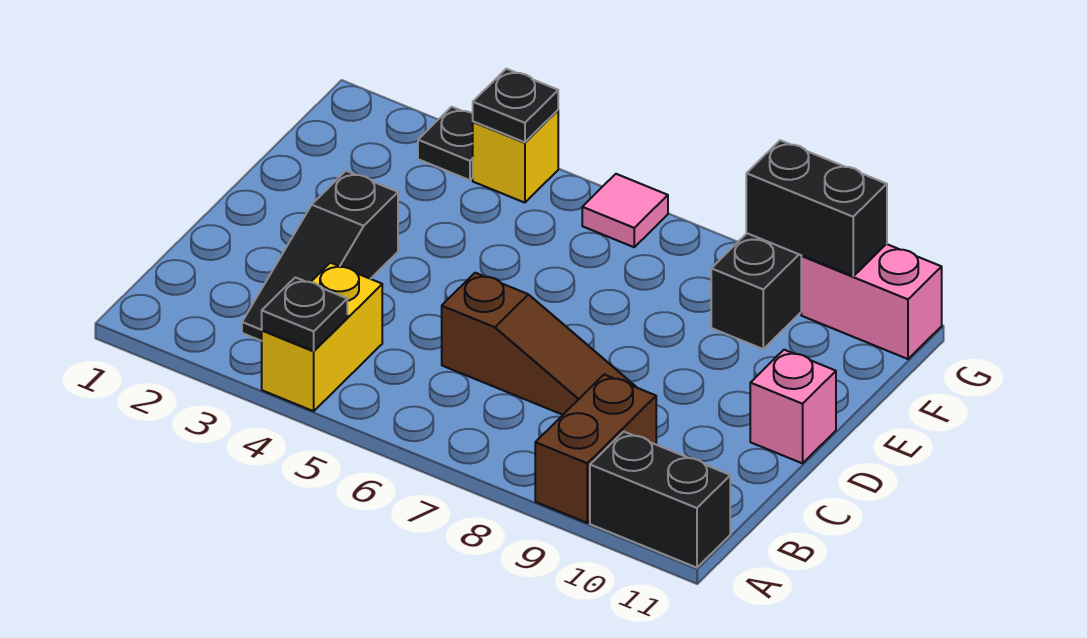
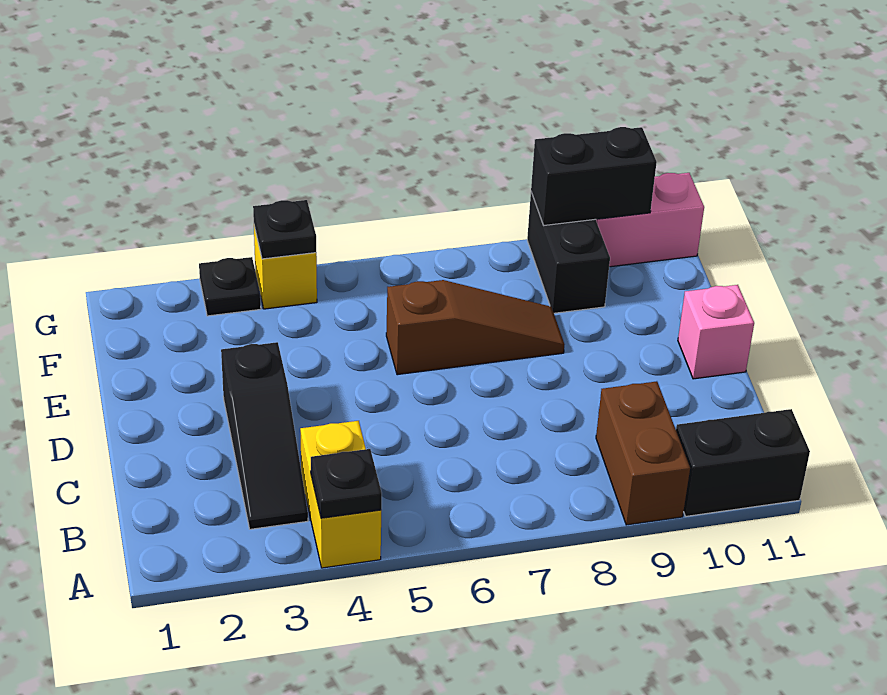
brown 1x3 slope [442,273,636,415] -> brown 1x3 slope moved to [386,280,564,375]
pink 1x1 tile [582,174,668,247] -> none

